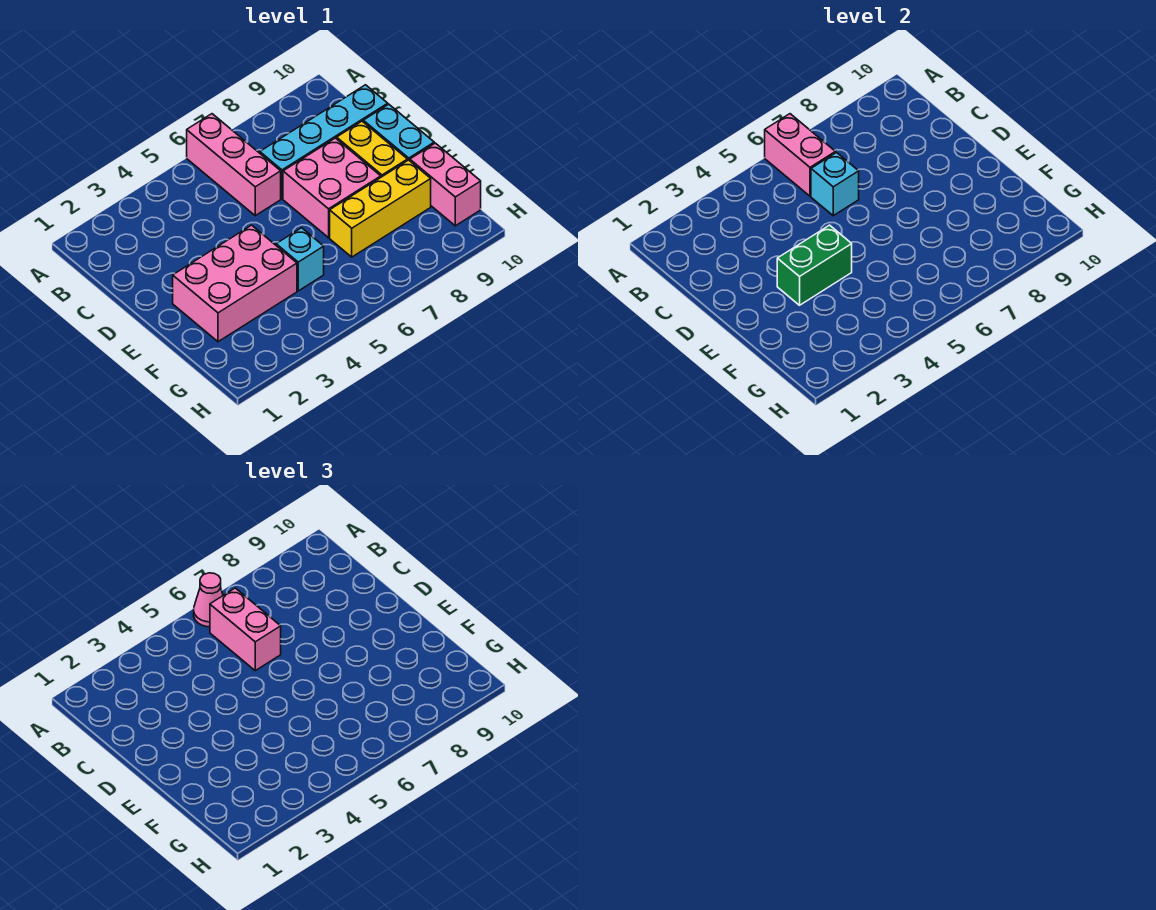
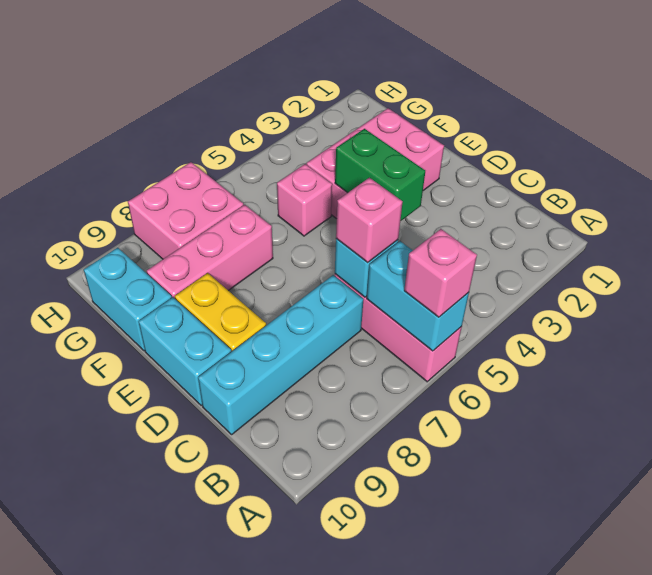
pink 1x2 brick [765,114,835,196] -> cyan 1x2 brick [367,241,469,351]
pink 1x1 cone [194,573,223,627] -> pink 1x1 brick [404,229,477,317]
pink 1x2 brick [210,588,281,671] -> pink 1x1 brick [336,178,402,263]
pink 2x2 brick [283,138,381,238] -> pink 2x2 brick moved to [128,162,243,259]
green 1x2 brick [777,225,852,305] -> green 1x2 brick turned to [335,129,425,221]
cyan 1x1 brick [276,228,324,291] -> pink 1x1 brick [277,164,332,236]
yellow 1x3 brick [330,160,431,257] -> pink 1x3 brick [147,205,273,299]
pink 1x2 brick [410,143,481,226] -> cyan 1x2 brick [84,248,172,351]

